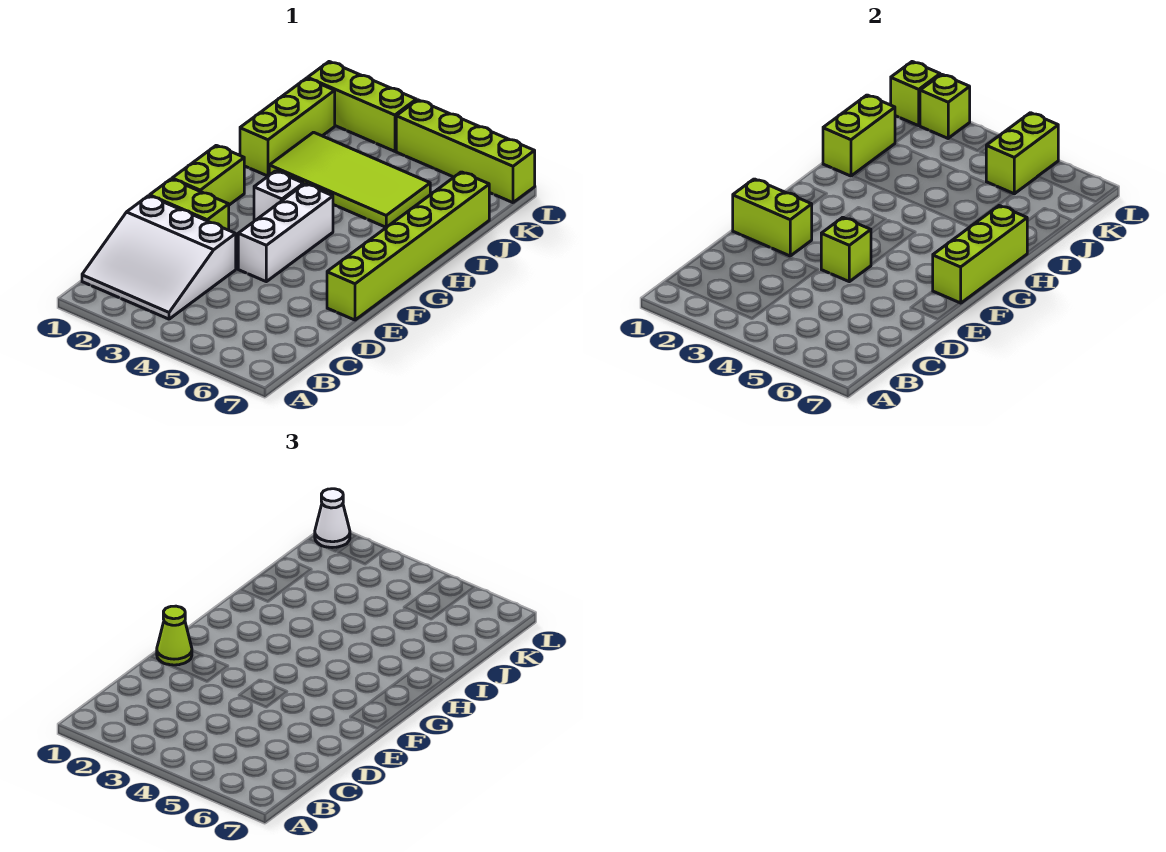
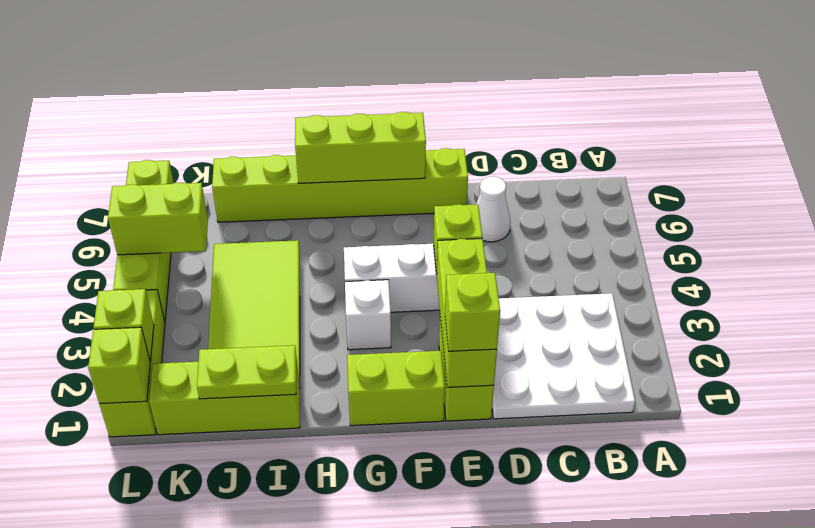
white 3x3 slope [82,196,236,319] -> white 3x3 plate [492,293,635,419]
lime 1x2 brick [733,179,812,256] -> lime 1x3 brick [437,239,497,387]
lime 1x1 cone [157,606,192,665] -> lime 1x1 brick [445,273,500,351]
lime 1x2 brick [823,95,895,176] -> lime 1x2 plate [197,345,296,399]
white 1x1 cone [315,489,350,548] -> white 1x1 cone moved to [476,176,511,242]

